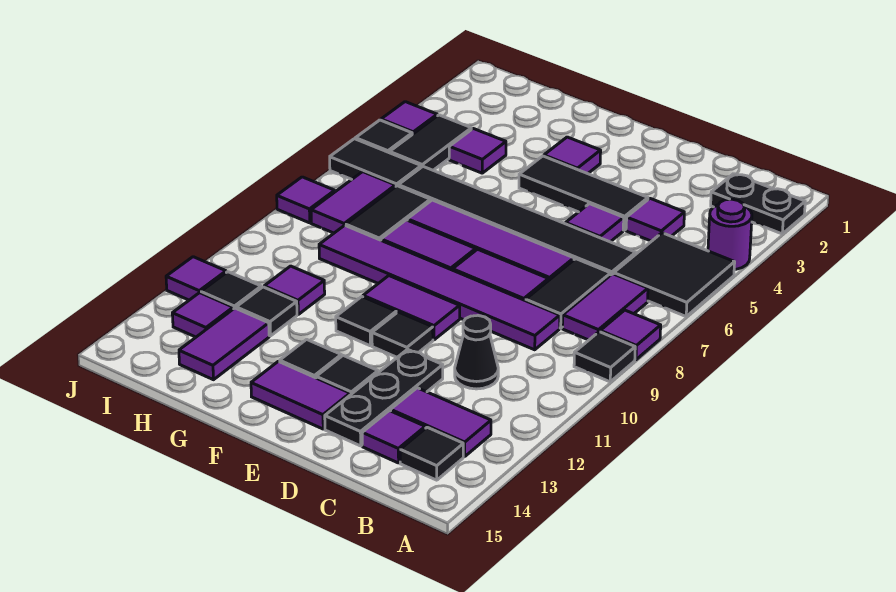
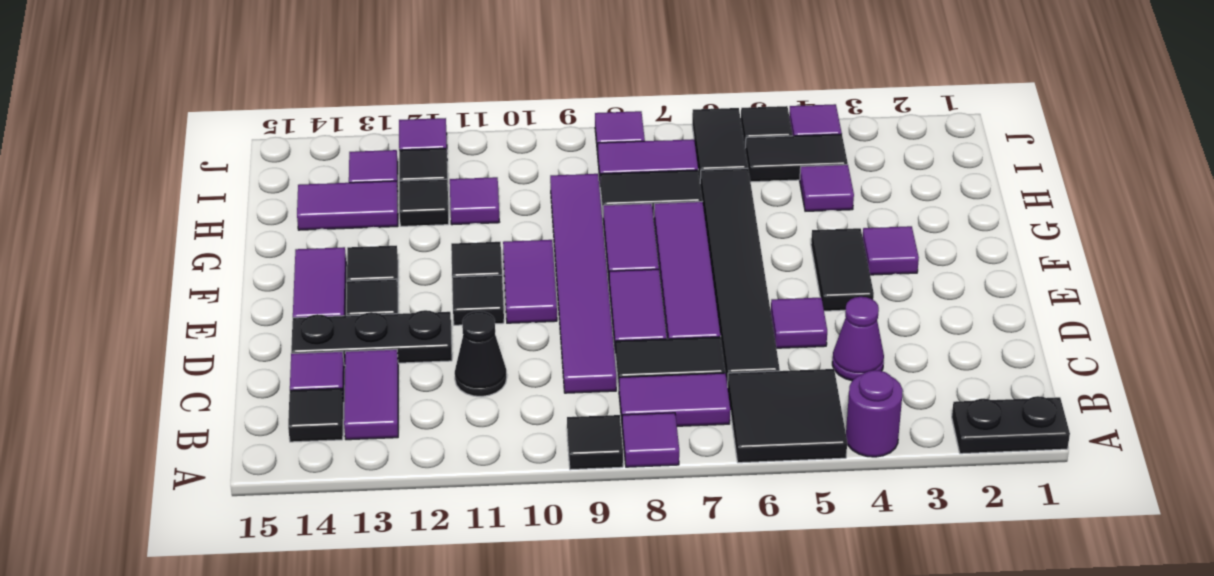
black 1x2 plate [711,174,805,234] -> black 1x2 plate turned to [952,396,1070,454]
purple 1x1 tile [626,198,684,241] -> purple 1x1 cone [832,297,884,381]
black 1x3 tile [519,156,648,230] -> black 1x2 tile [811,228,874,311]

